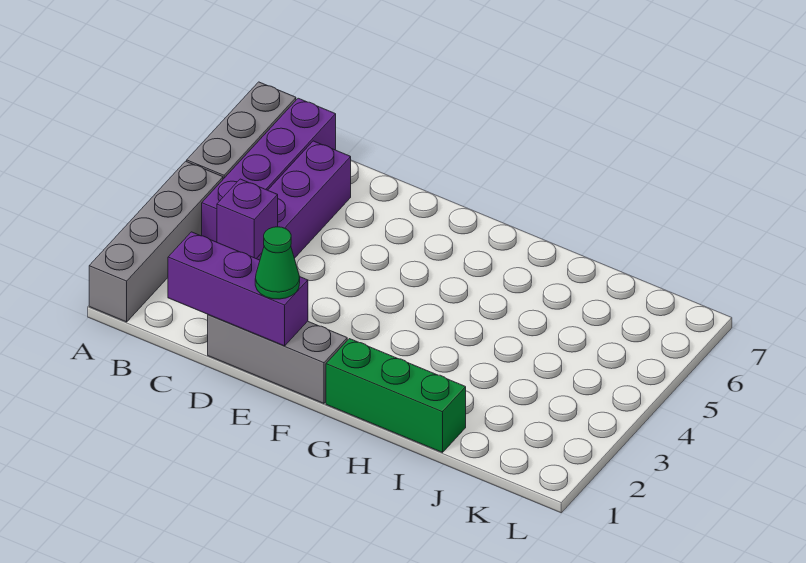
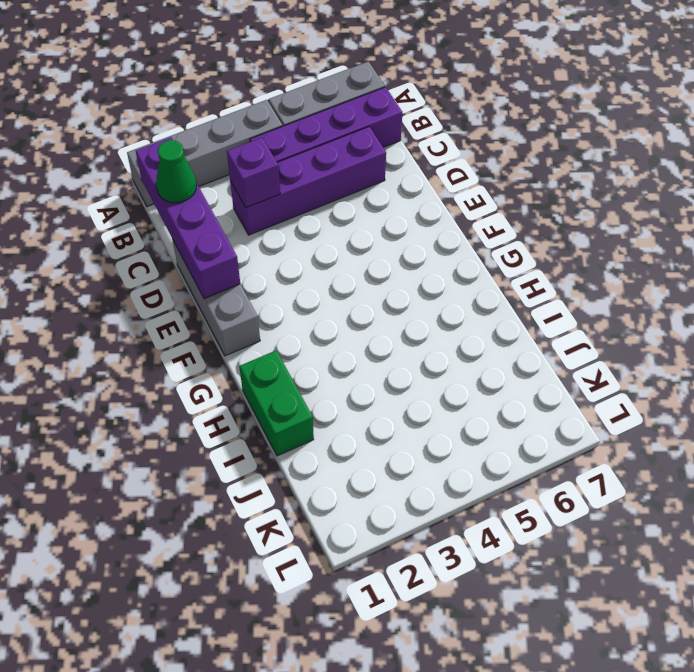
purple 1x3 brick [168,232,308,346] -> purple 1x4 brick [136,137,240,299]
green 1x1 cone [255,227,300,299] -> green 1x1 cone moved to [156,140,197,203]
green 1x3 brick [326,339,466,453] -> green 1x2 brick [239,350,314,456]

